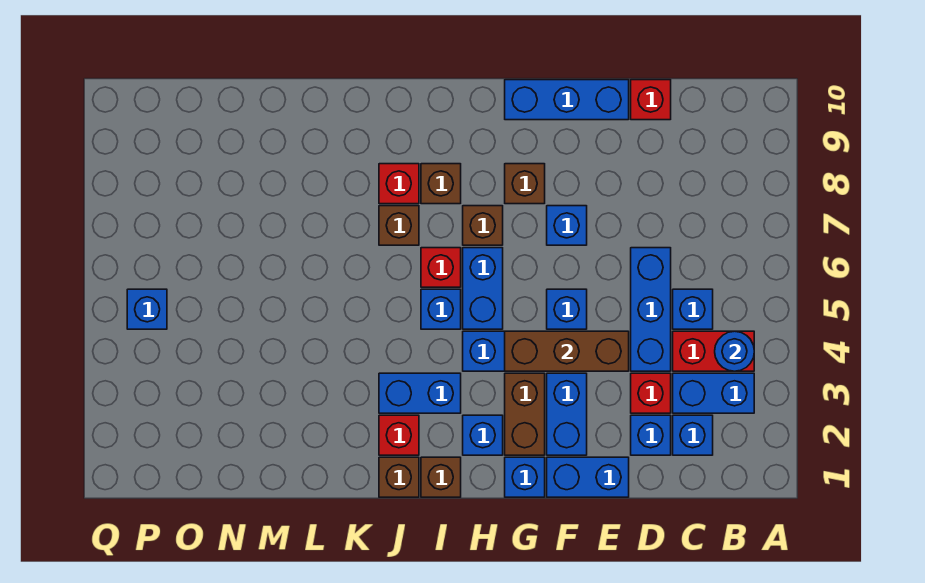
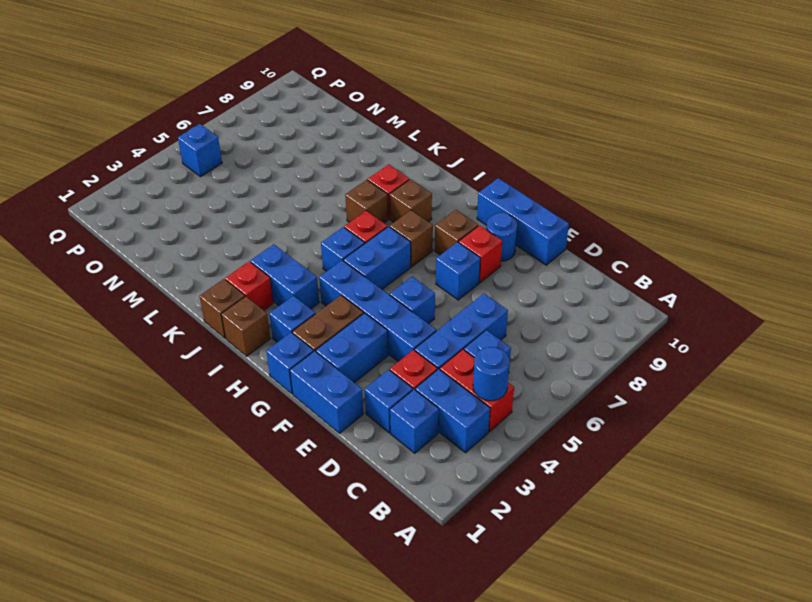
red 1x1 brick [631,80,671,120] -> red 1x1 brick moved to [459,225,502,283]
brown 1x3 brick [505,331,629,371] -> none
none -> blue 1x1 round brick [486,213,517,261]

